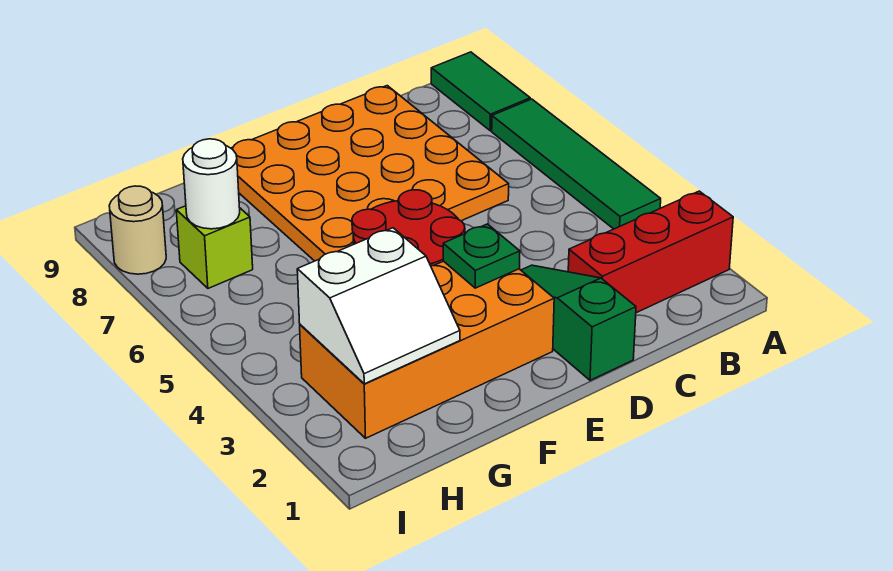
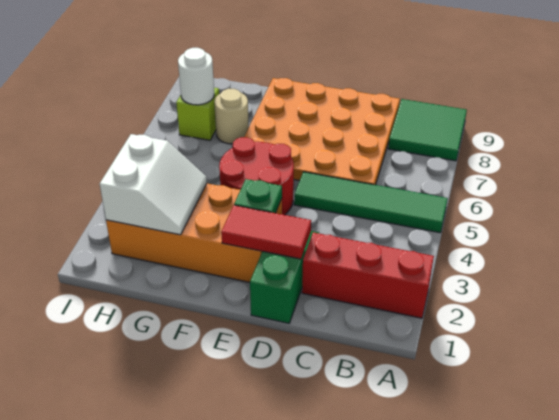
green 1x4 tile [492,99,661,229] -> green 1x4 tile turned to [294,172,448,233]
green 1x2 tile [431,52,530,131] -> green 2x2 tile [388,99,467,161]
none -> red 1x2 tile [221,205,311,259]
white 2x2 slope [297,228,460,384] -> white 2x2 slope turned to [100,134,207,235]
tan 1x1 round brick [109,186,166,274] -> tan 1x1 round brick moved to [214,89,249,144]

